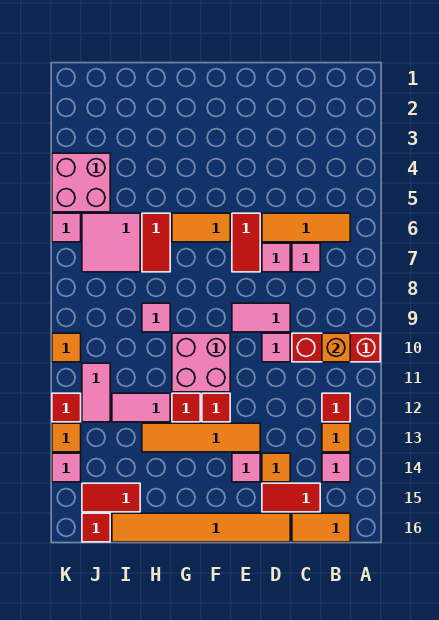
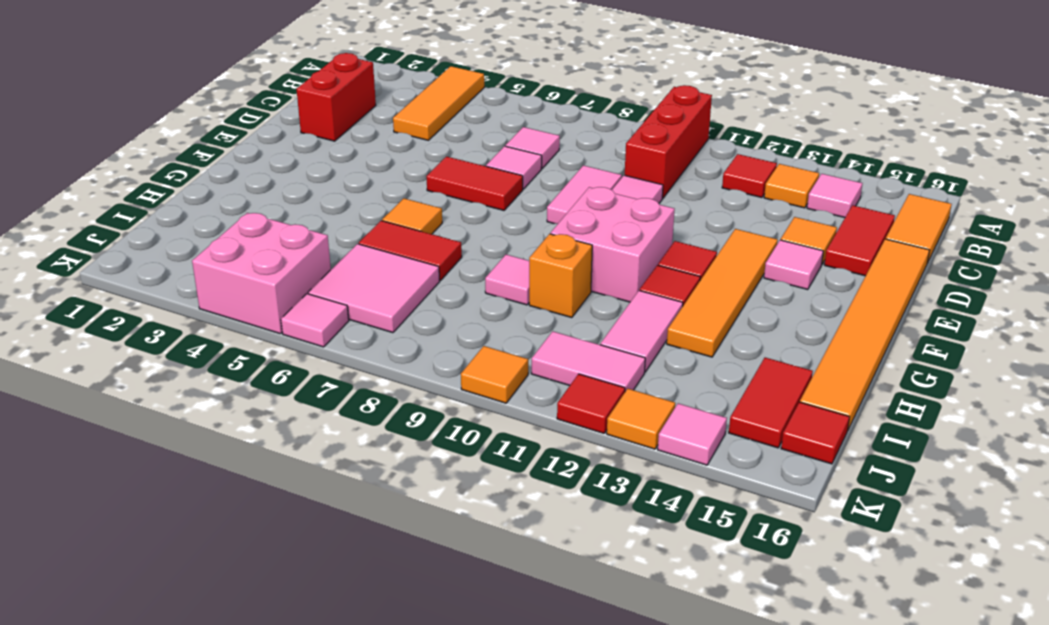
orange 1x3 tile [262,213,350,242] -> orange 1x3 tile moved to [393,66,484,140]
orange 1x1 brick [322,333,350,362] -> orange 1x1 brick moved to [529,234,592,318]
none -> red 1x2 brick [297,53,376,141]
orange 1x2 tile [172,213,230,242] -> orange 1x1 tile [382,198,442,234]

